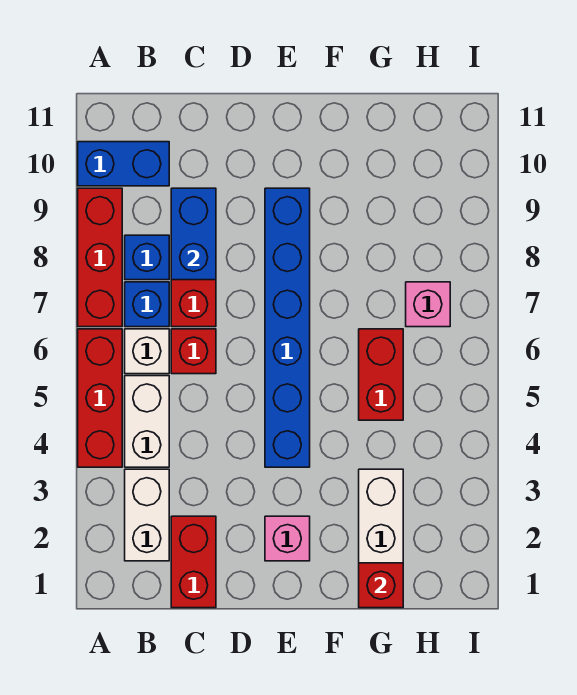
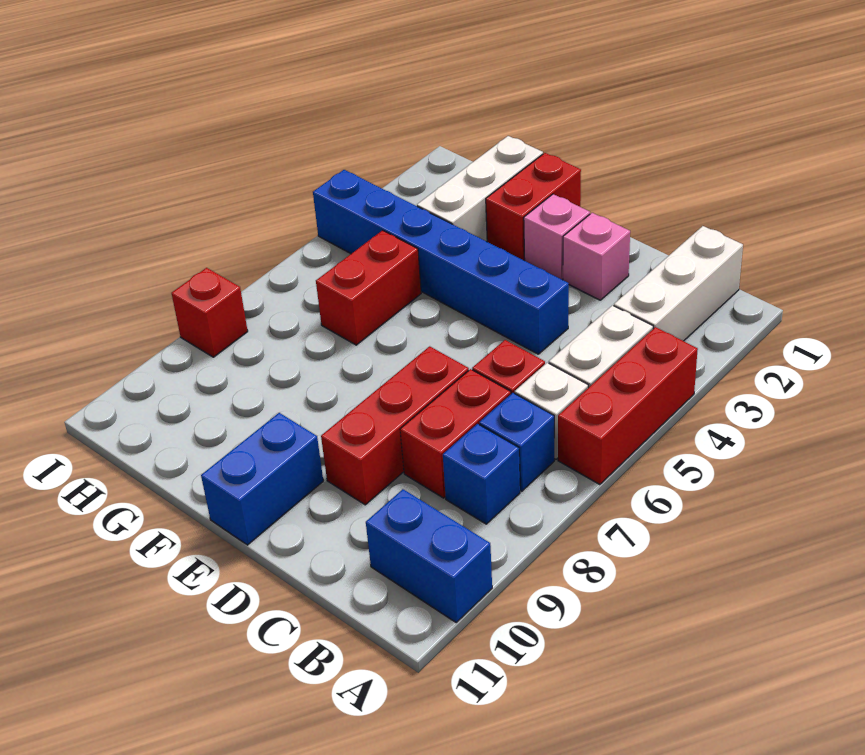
red 1x3 brick [78,188,122,327] -> red 1x3 brick moved to [321,346,469,505]
white 1x2 brick [125,469,169,561] -> white 1x3 brick [614,226,743,341]
red 1x2 brick [171,516,216,608] -> red 1x2 brick moved to [486,153,581,260]
blue 1x2 brick [171,188,216,280] -> blue 1x2 brick moved to [201,413,323,545]
blue 1x6 brick [265,188,310,467] -> blue 1x6 brick turned to [313,170,569,354]
red 1x1 brick [359,563,403,608] -> red 1x1 brick moved to [172,268,248,357]
pink 1x1 brick [406,282,450,327] -> pink 1x1 brick moved to [563,213,630,300]

